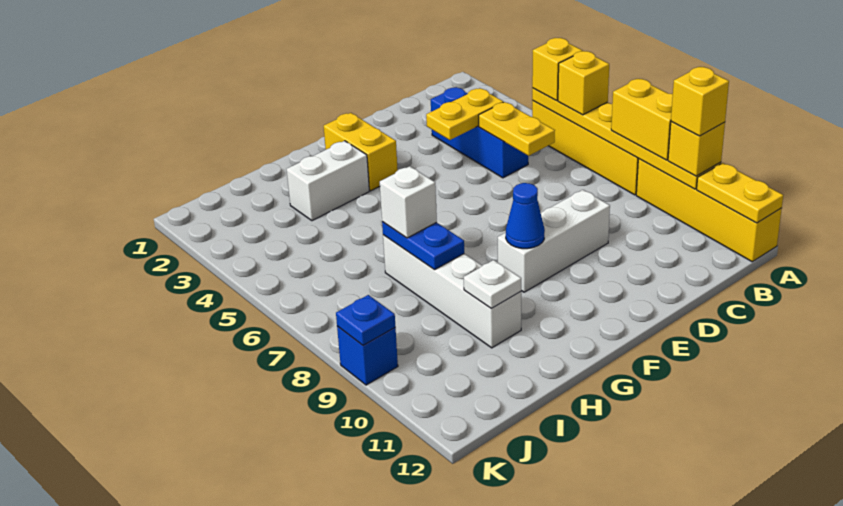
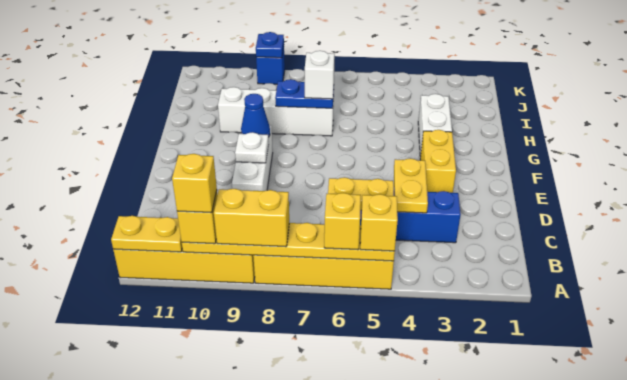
yellow 1x2 brick [324,113,398,191] -> yellow 1x2 brick turned to [420,130,456,193]
white 1x1 plate [464,260,521,309] -> white 1x1 plate moved to [235,132,269,163]

